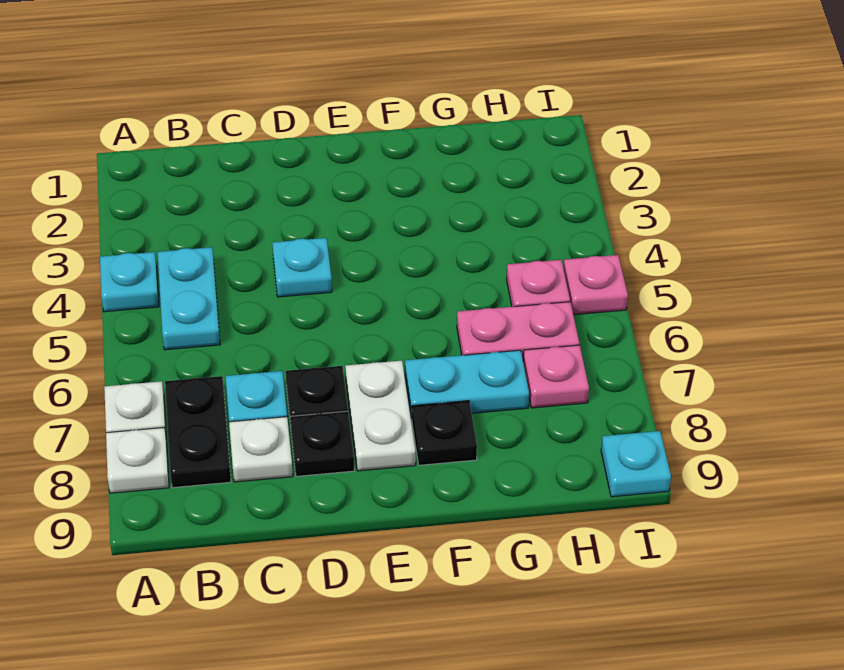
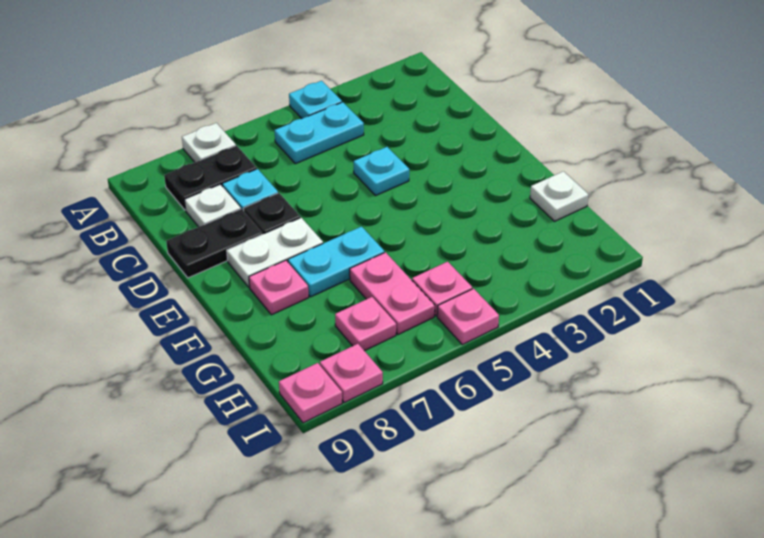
white 1x1 plate [106,427,169,493] -> white 1x1 plate moved to [530,171,588,221]
black 1x1 plate [290,411,354,476] -> black 1x2 plate [166,209,262,278]
cyan 1x2 plate [405,350,529,418] -> cyan 1x2 plate turned to [288,227,384,297]
black 1x1 plate [412,401,477,465] -> pink 1x1 plate [249,260,309,315]
none -> pink 1x1 plate [320,344,383,403]
cyan 1x1 plate [601,431,671,497] -> pink 1x1 plate [279,363,342,423]

